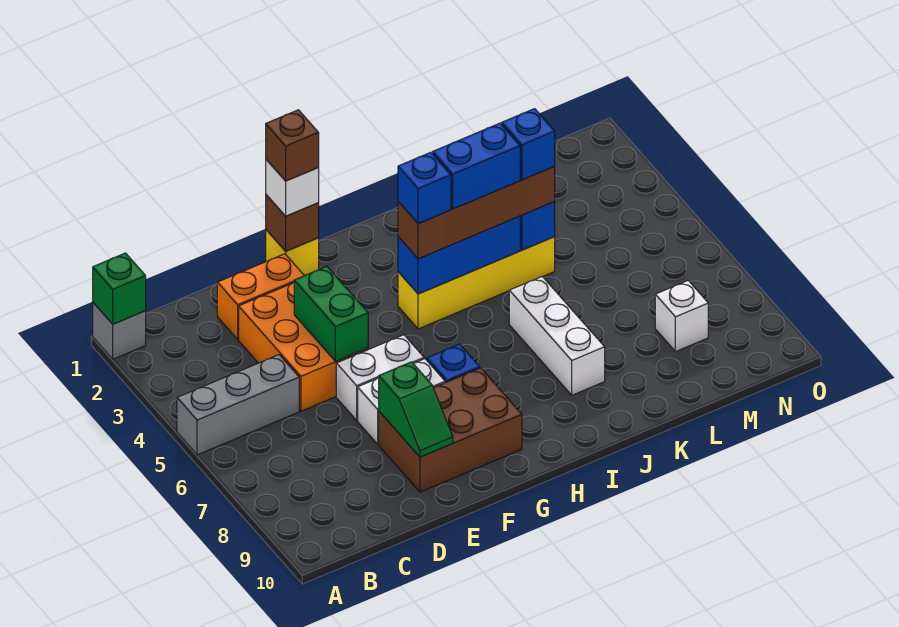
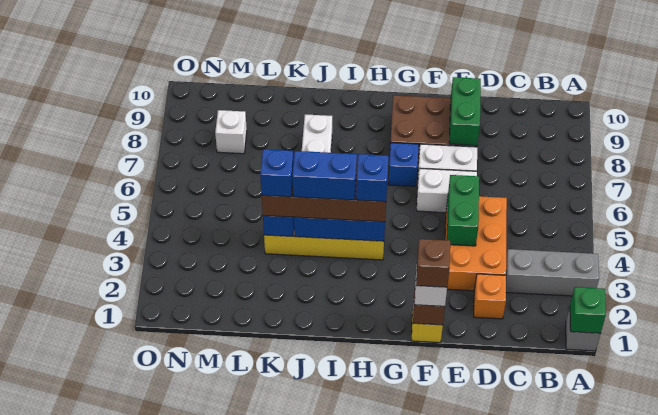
grey 1x3 brick [177,355,299,455] -> grey 1x3 brick moved to [506,249,599,296]
orange 1x2 brick [217,254,304,339] -> orange 1x1 brick [474,274,506,319]
green 1x2 slope [379,362,453,457] -> green 1x2 brick [449,77,481,146]

